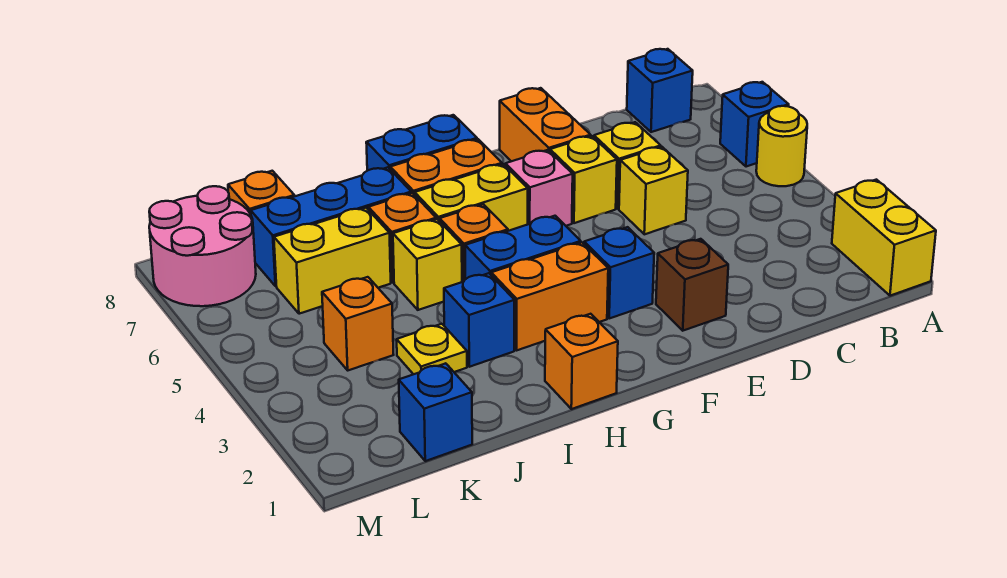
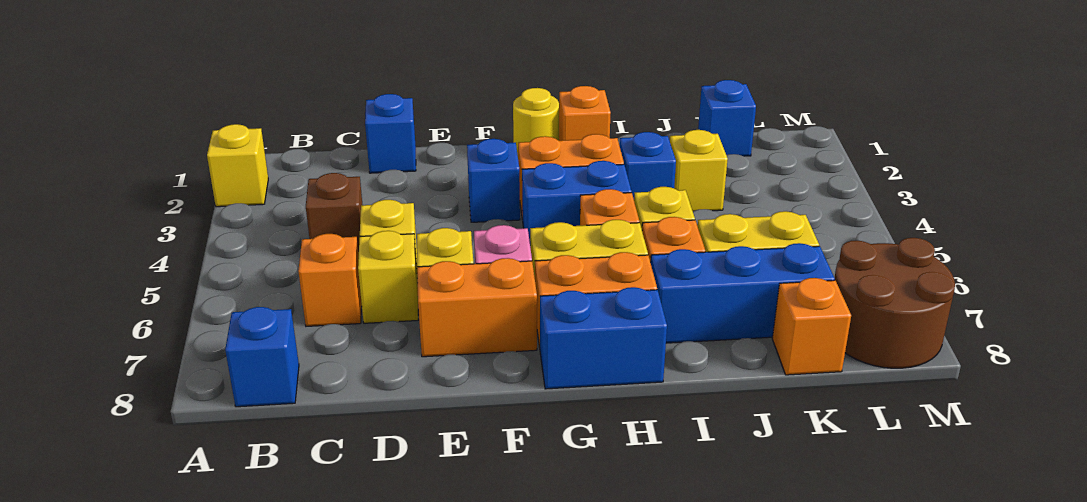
yellow 1x2 brick [832,180,936,296] -> yellow 1x1 brick [207,124,268,207]
yellow 1x1 round brick [756,106,807,186] -> yellow 1x1 round brick moved to [513,88,559,155]
blue 1x1 brick [720,82,789,167] -> blue 1x1 brick moved to [365,94,416,173]
brown 1x1 brick [656,239,728,331] -> brown 1x1 brick moved to [306,173,362,253]
orange 1x2 brick [500,88,591,161] -> orange 1x2 brick turned to [417,258,537,357]
yellow 1x1 plate [397,324,467,374] -> yellow 1x1 brick [670,130,728,211]
orange 1x1 brick [322,277,394,370] -> orange 1x1 brick moved to [298,234,362,326]
pink 2x2 round brick [149,186,256,306] -> brown 2x2 round brick [835,238,955,368]

